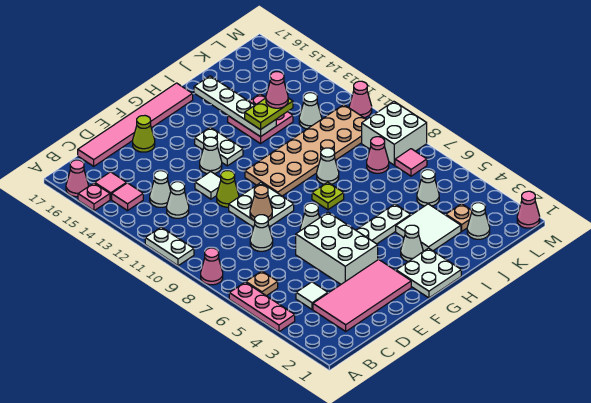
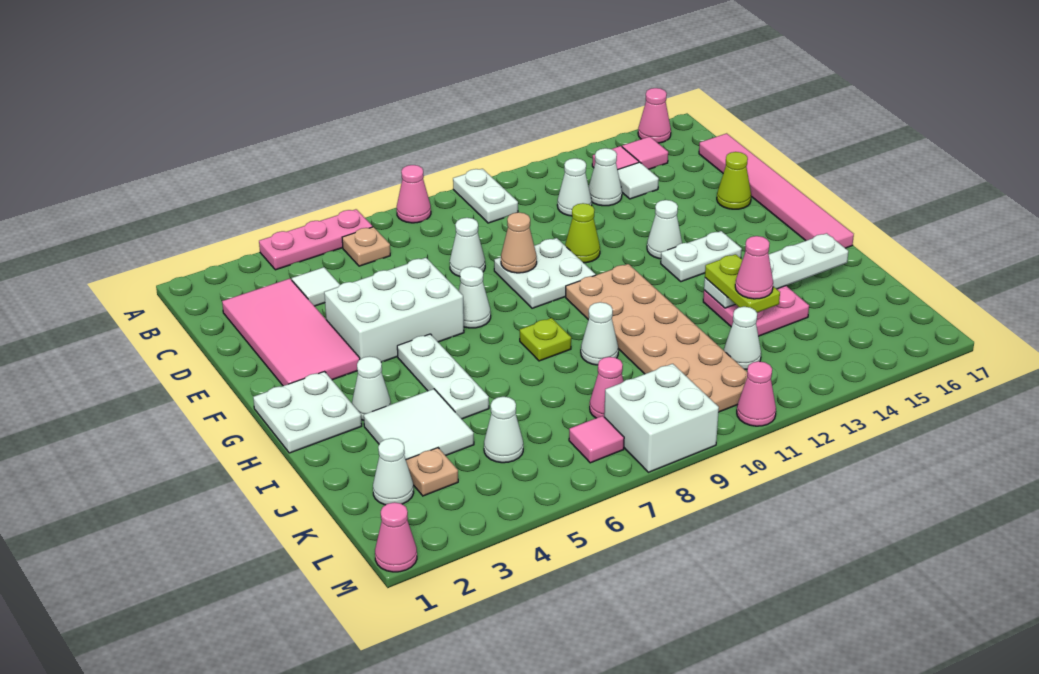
white 1x2 plate [145,227,194,266] -> white 1x2 plate turned to [453,169,518,223]
pink 1x1 plate [78,183,110,211] -> none
white 1x1 tile [195,172,221,199] -> white 1x1 tile moved to [618,162,659,199]

